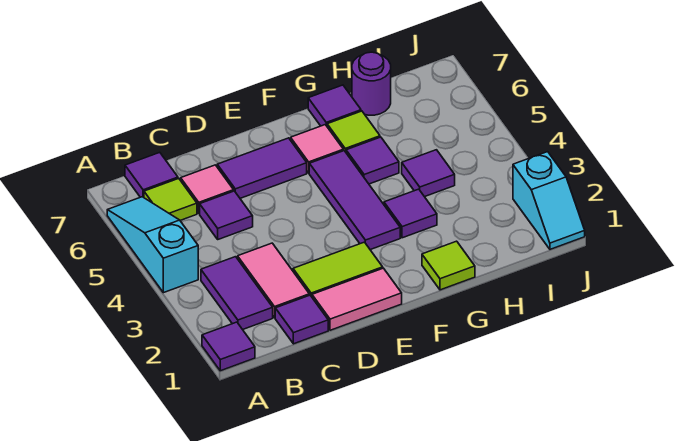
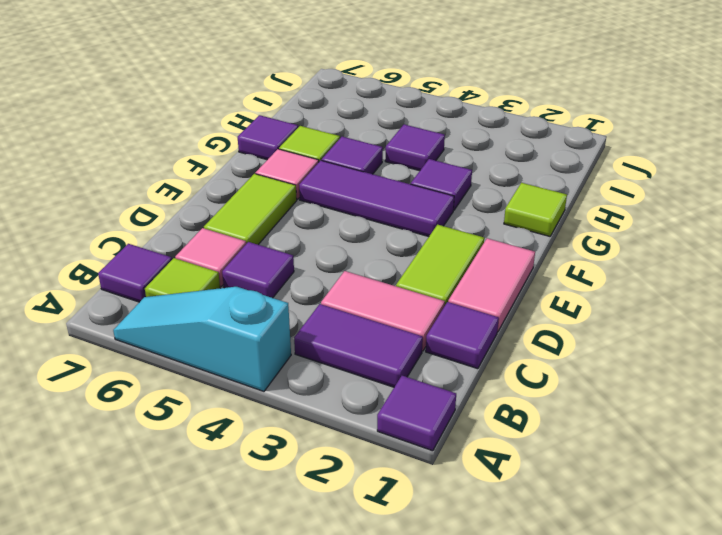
purple 1x2 tile [217,138,307,198] -> lime 1x2 tile [204,174,297,245]
purple 1x1 round brick [352,52,391,115] -> none
cyan 1x2 slope [513,152,585,249] -> none

